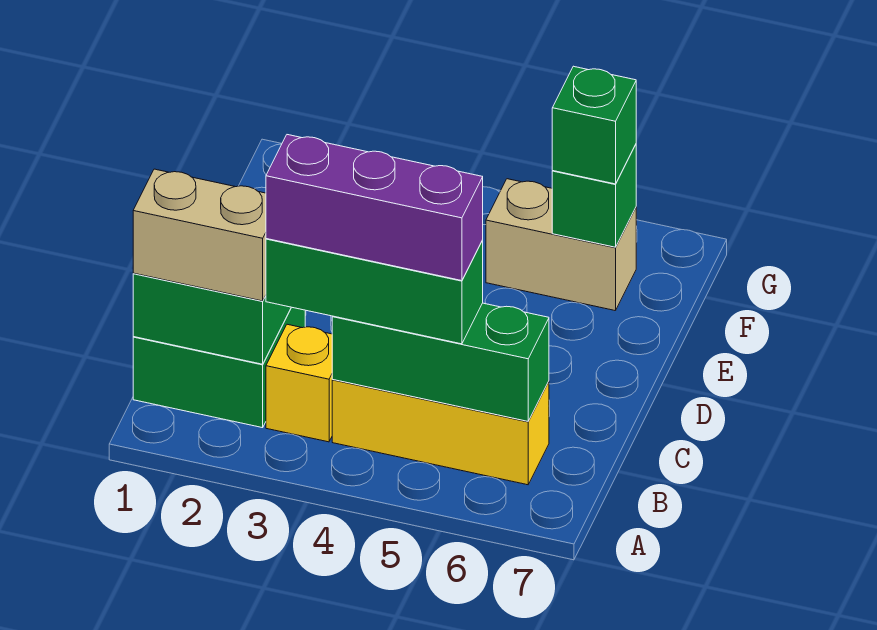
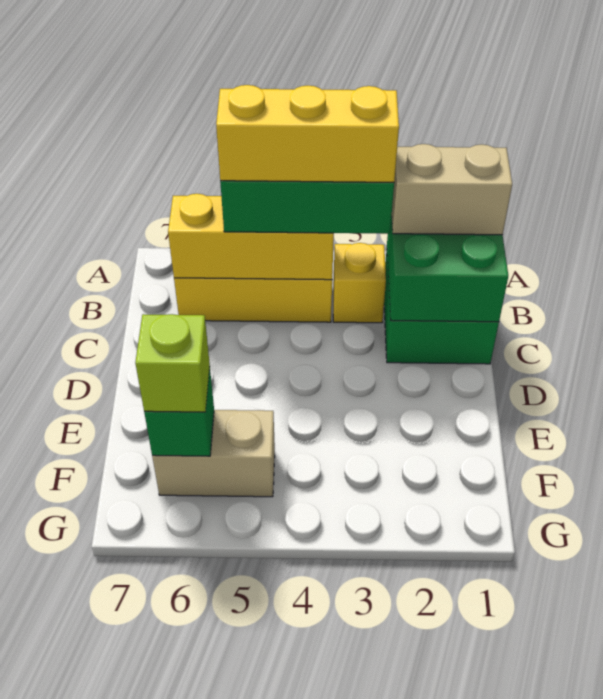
purple 1x3 brick [266,135,483,281] -> yellow 1x3 brick [216,85,399,182]
green 1x3 brick [332,303,549,421] -> yellow 1x3 brick [168,194,334,280]
green 1x1 brick [552,66,636,184] -> lime 1x1 brick [135,314,210,412]

